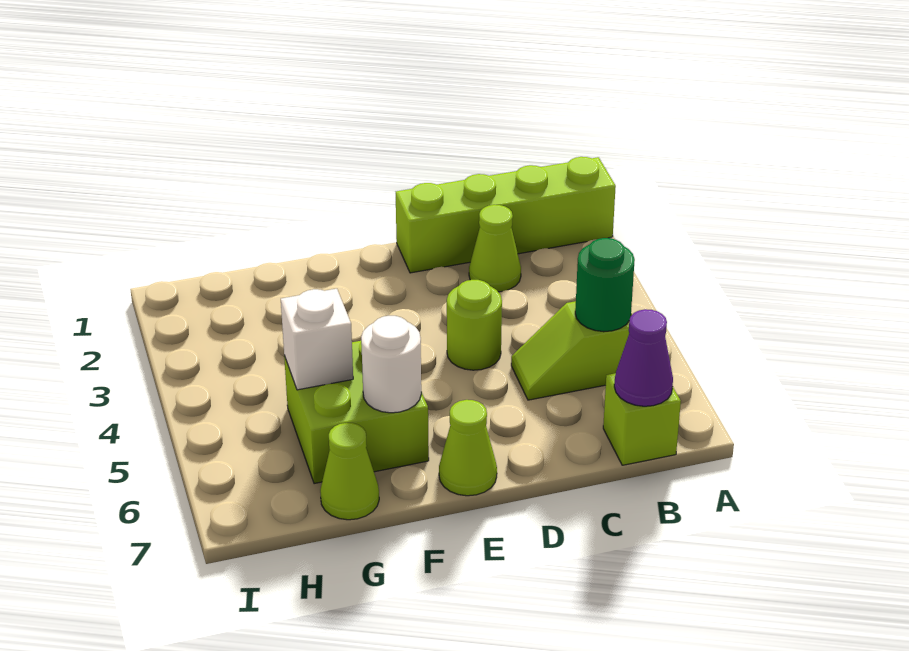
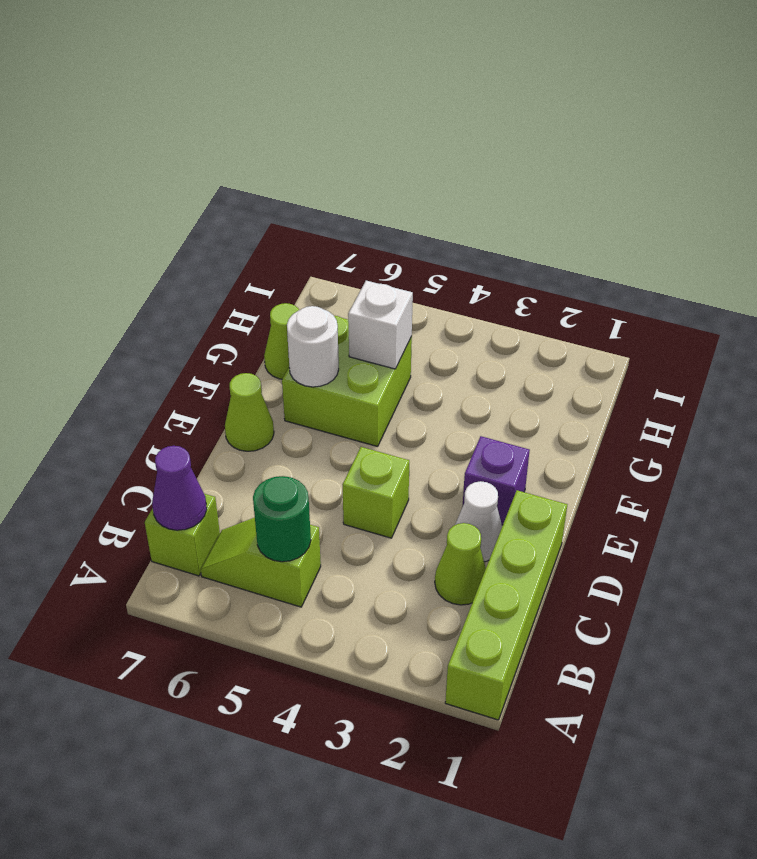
lime 1x2 slope [511,301,632,400] -> lime 1x2 slope turned to [201,518,321,607]
none -> white 1x1 cone [455,481,502,562]
lime 1x1 round brick [447,280,502,370] -> lime 1x1 brick [343,447,409,538]
none -> purple 1x1 brick [462,436,530,525]

